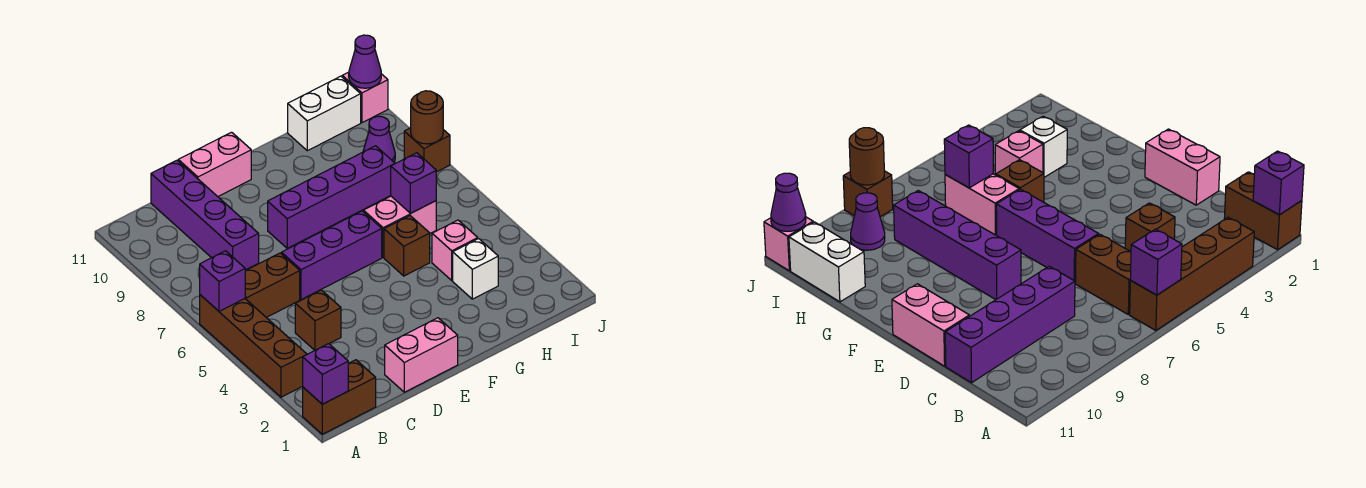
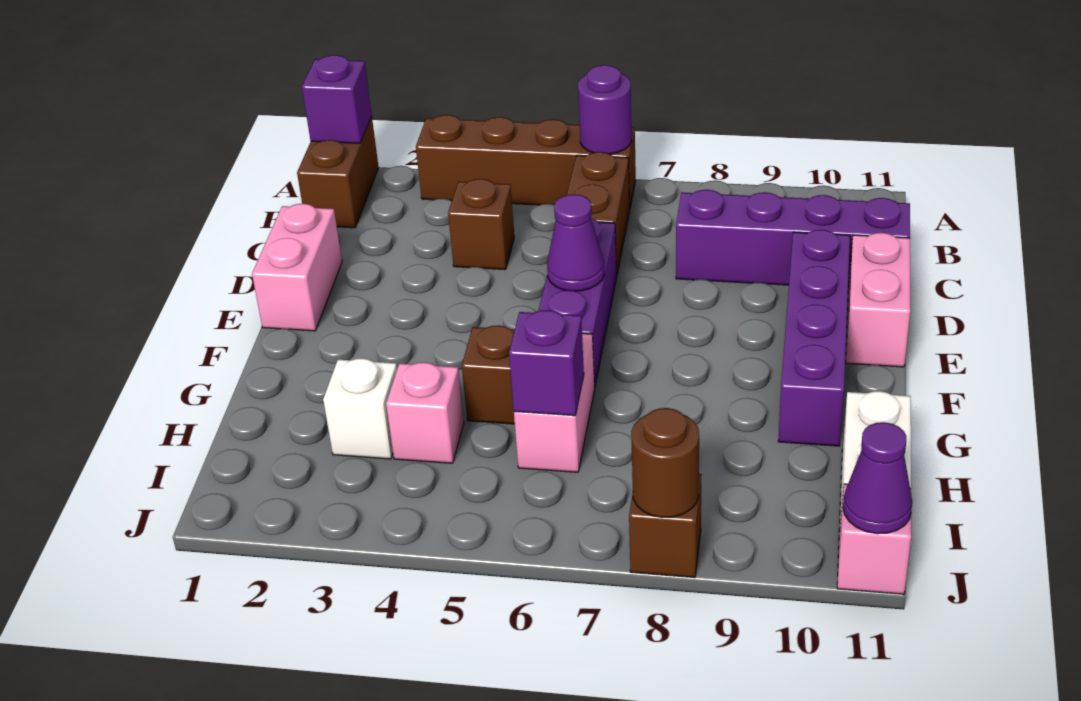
purple 1x1 brick [200,251,245,311] -> purple 1x1 round brick [578,65,632,154]
purple 1x4 brick [268,146,395,248] -> purple 1x4 brick moved to [778,230,850,446]
purple 1x1 cone [363,116,395,162] -> purple 1x1 cone moved to [547,194,604,291]

